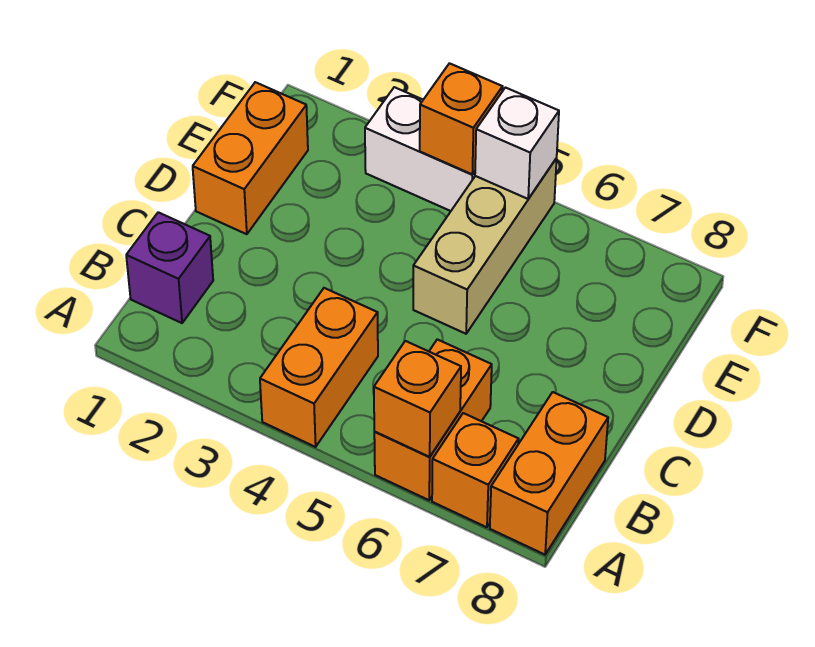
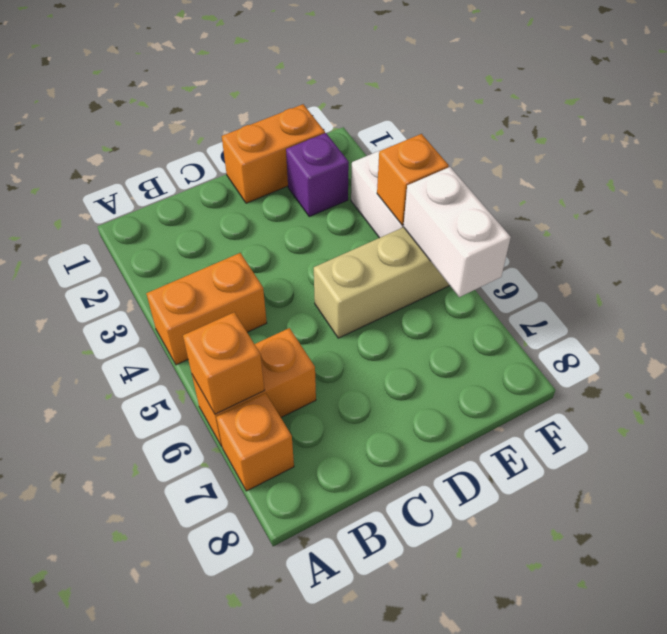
orange 1x2 brick [490,392,608,555] -> none
purple 1x1 brick [126,212,213,323] -> purple 1x1 brick moved to [286,133,349,217]
white 1x1 brick [475,88,559,199] -> white 1x2 brick [403,167,511,297]

